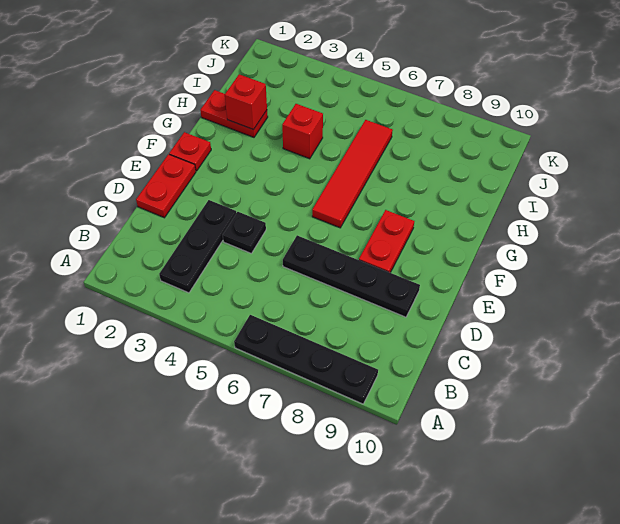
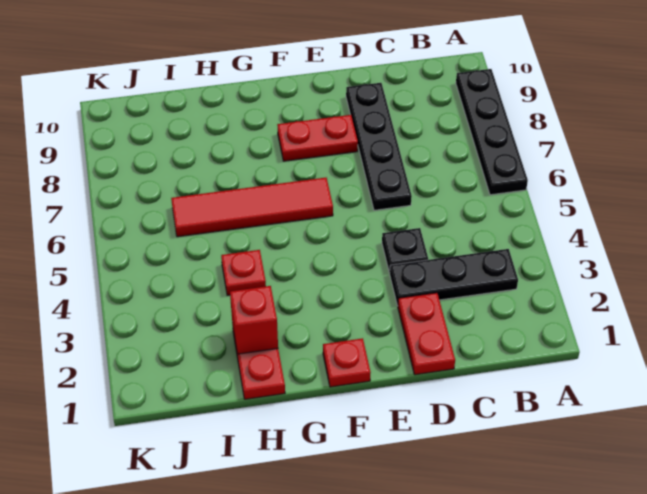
red 1x2 plate [136,154,196,218] -> red 1x2 plate turned to [398,293,455,375]
red 1x1 brick [282,104,323,159] -> red 1x1 plate [221,250,266,295]

